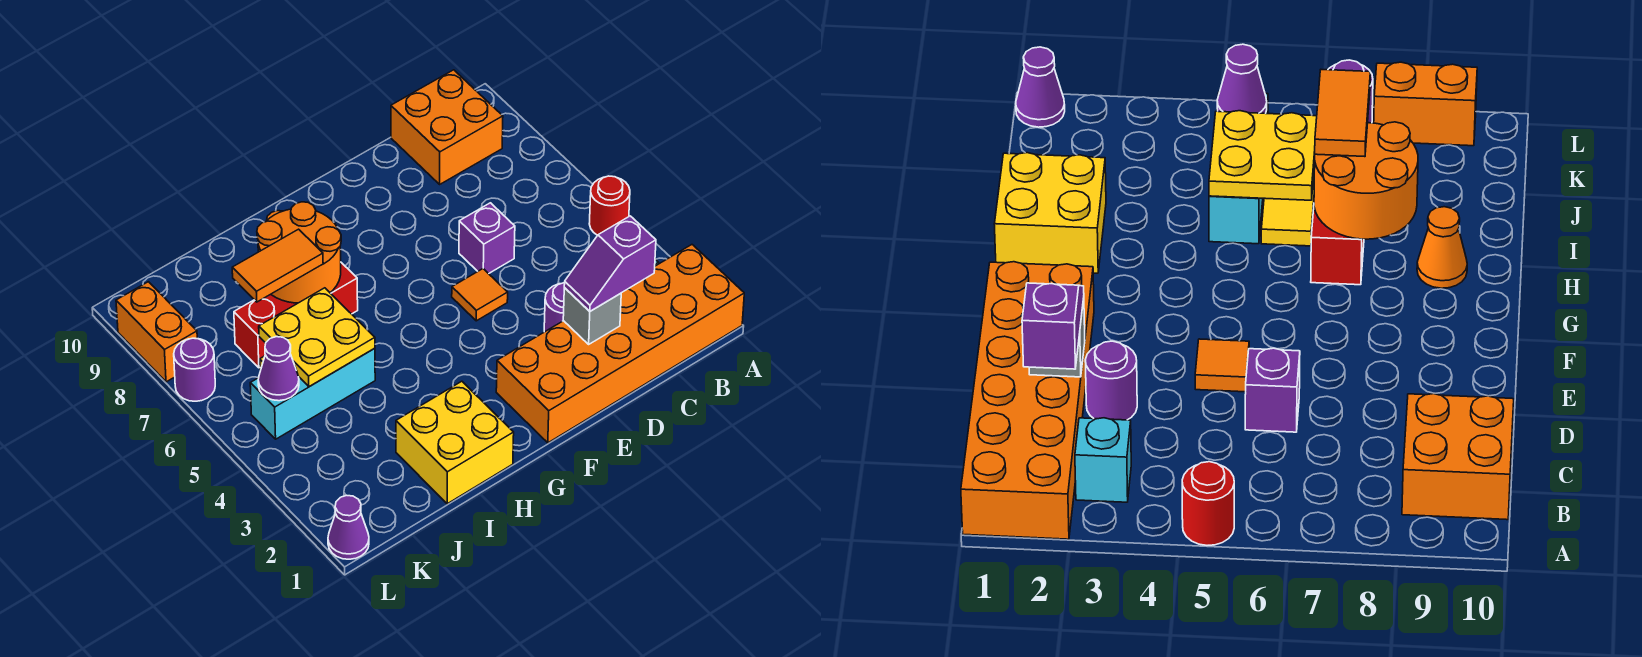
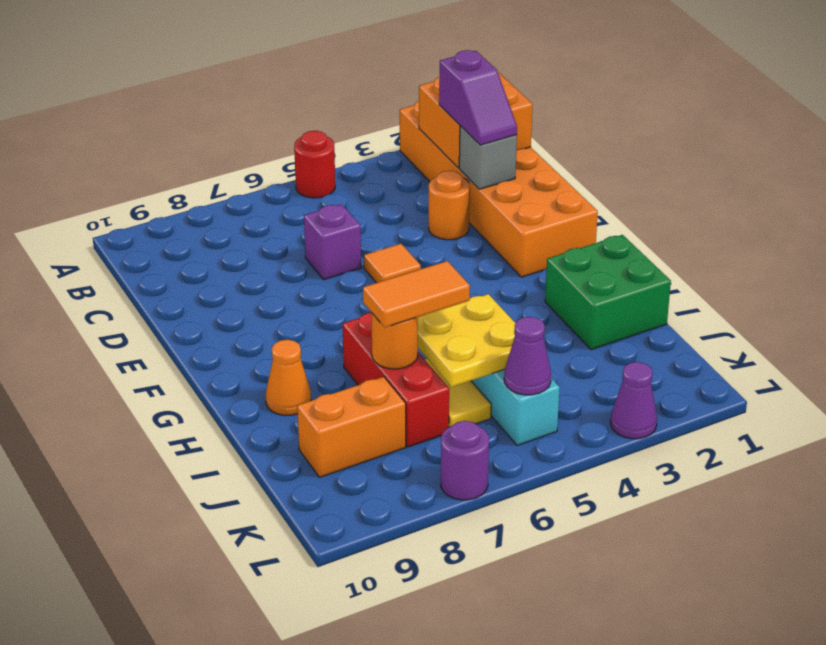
cyan 1x1 brick [1075,418,1131,502] -> none
orange 2x2 brick [391,70,503,184] -> orange 2x2 brick moved to [419,72,533,168]
purple 1x1 round brick [544,283,565,332] -> orange 1x1 round brick [429,171,470,240]
yellow 2x2 brick [396,381,514,504] -> green 2x2 brick [545,235,671,350]
orange 2x2 round brick [257,202,341,303] -> orange 1x1 round brick [371,312,418,369]
orange 1x2 tile [232,229,323,302] -> orange 1x2 tile turned to [363,261,470,328]
purple 1x1 cone [328,495,369,559] -> purple 1x1 cone moved to [610,362,657,439]
orange 1x2 brick [116,282,197,382] -> orange 1x2 brick moved to [297,377,406,477]

